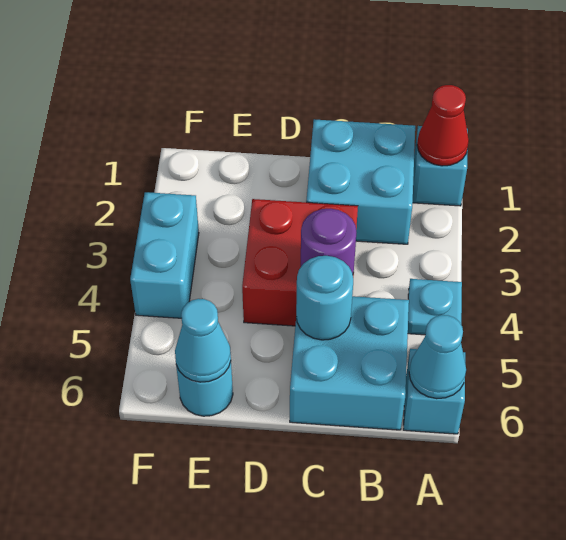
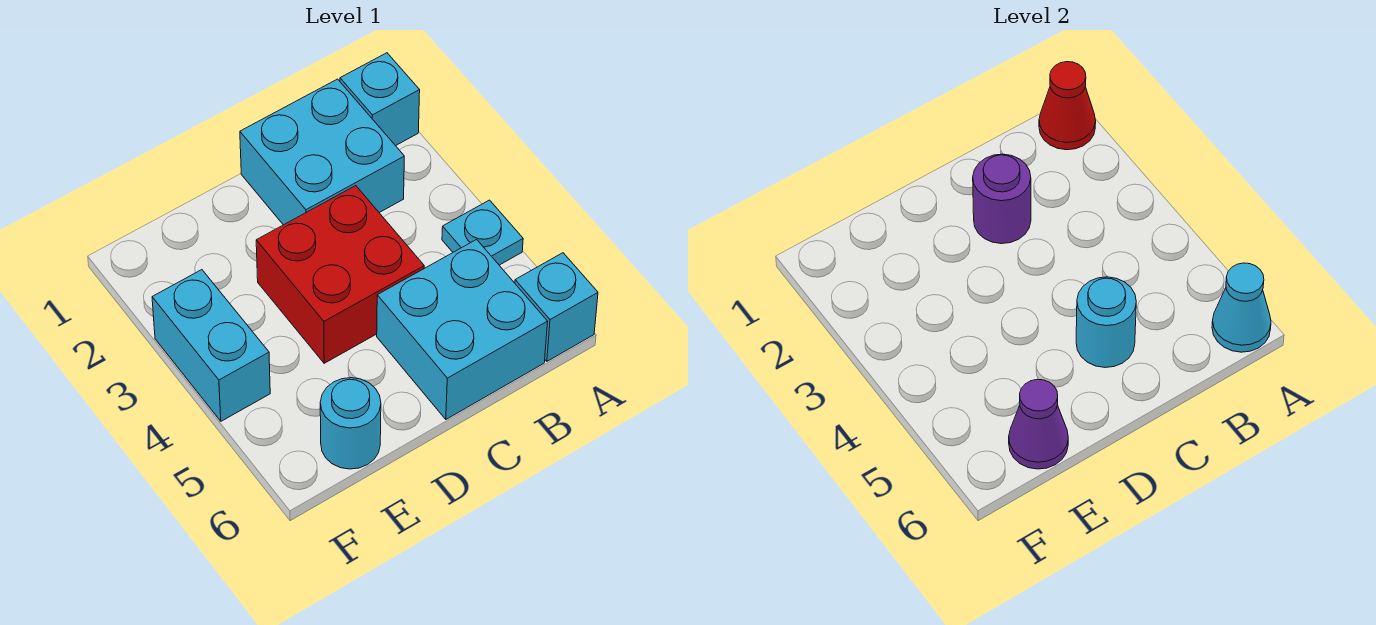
purple 1x1 round brick [301,209,356,273] -> purple 1x1 round brick moved to [973,154,1031,244]
cyan 1x1 cone [175,299,231,382] -> purple 1x1 cone [1009,379,1068,469]

